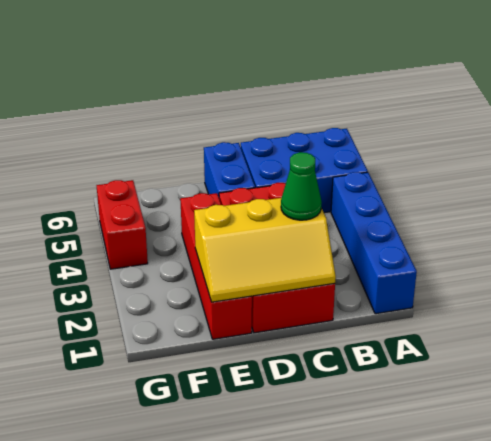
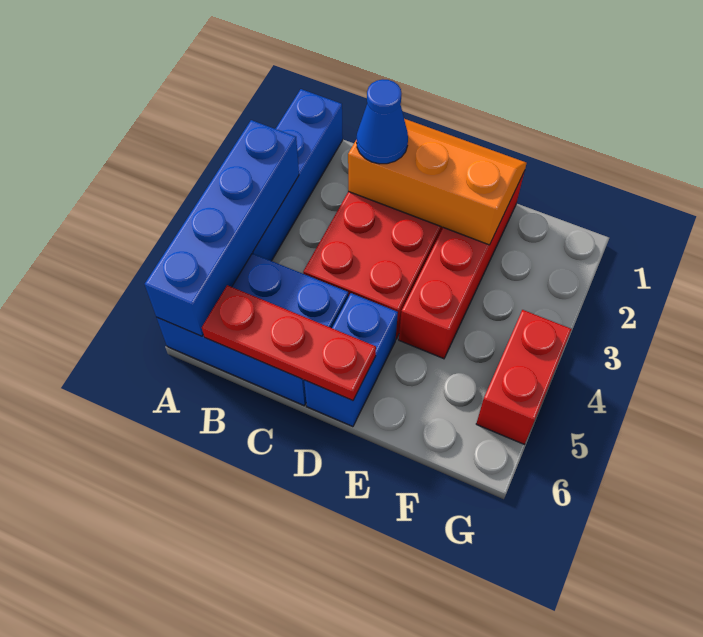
none -> blue 1x4 brick [145,120,299,336]
none -> red 1x3 plate [202,285,376,401]
yellow 2x3 slope [194,198,336,302] -> orange 2x3 slope [348,119,527,245]
green 1x1 cone [281,152,322,220] -> blue 1x1 cone [357,79,408,164]

